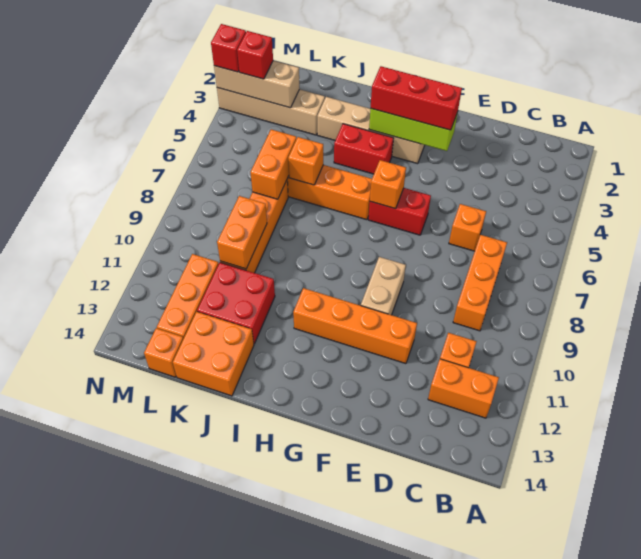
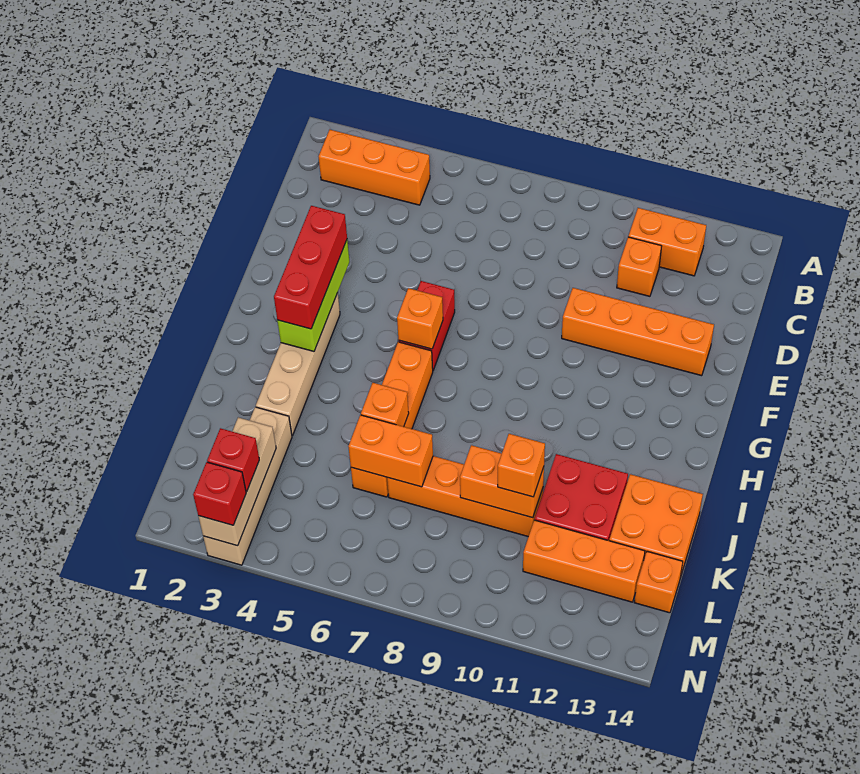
orange 1x2 brick [428,359,499,418] -> orange 1x2 brick turned to [628,208,706,276]
orange 1x3 brick [453,235,507,331] -> orange 1x3 brick moved to [319,130,430,205]
orange 1x1 brick [449,204,486,251] -> orange 1x1 brick moved to [498,434,545,497]
orange 1x4 brick [293,288,417,364] -> orange 1x4 brick turned to [562,288,714,376]
tan 1x2 brick [361,257,406,315] -> none
red 1x2 brick [334,124,394,174] -> none

